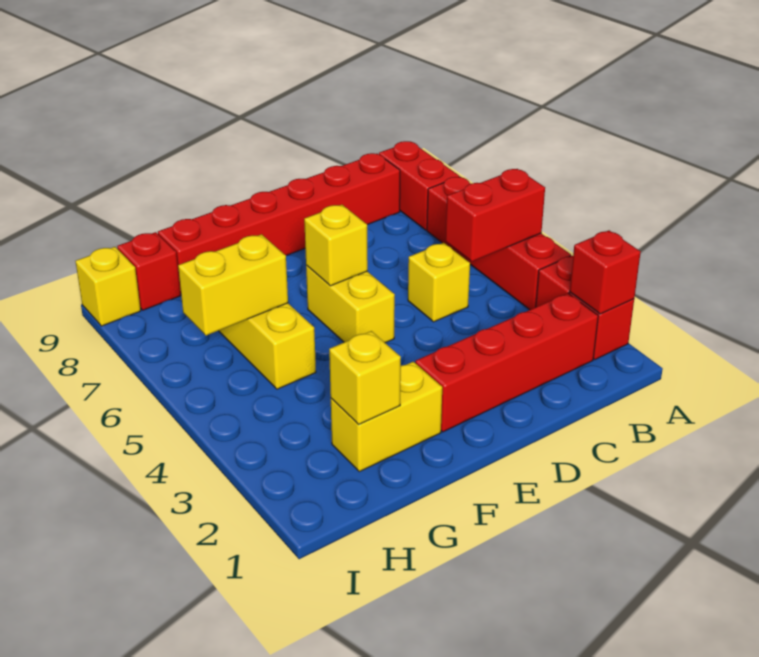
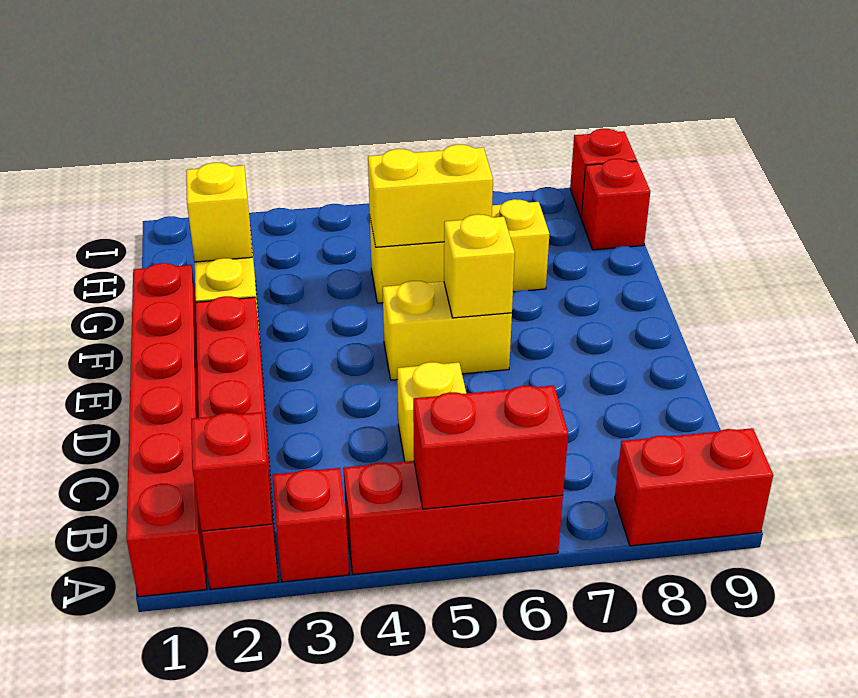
red 1x4 brick [427,177,571,310] -> red 1x3 brick [343,461,563,575]
red 1x2 brick [445,169,545,262] -> red 1x2 brick turned to [413,385,568,509]
red 1x6 brick [158,153,400,292] -> red 1x6 brick moved to [126,263,207,597]
yellow 1x2 brick [178,234,288,336] -> yellow 1x2 brick turned to [368,144,493,247]
yellow 1x1 brick [75,247,141,326] -> red 1x1 brick [570,129,637,217]

